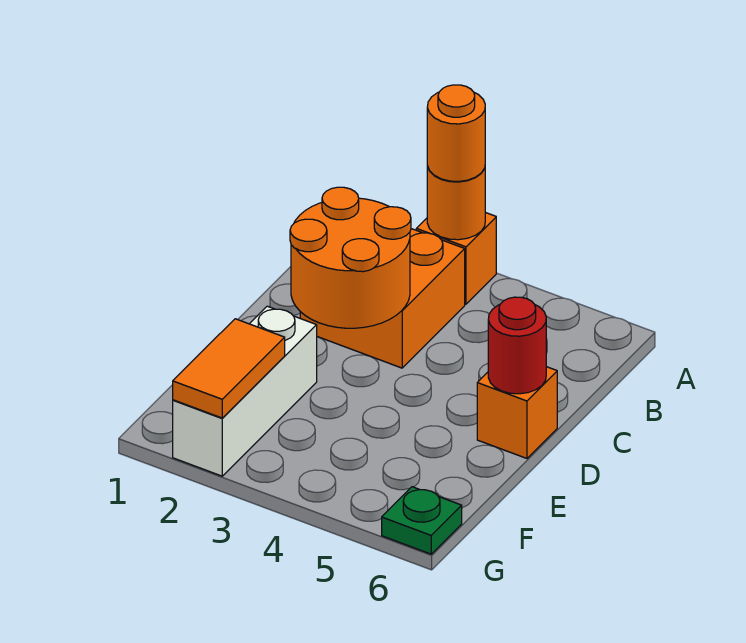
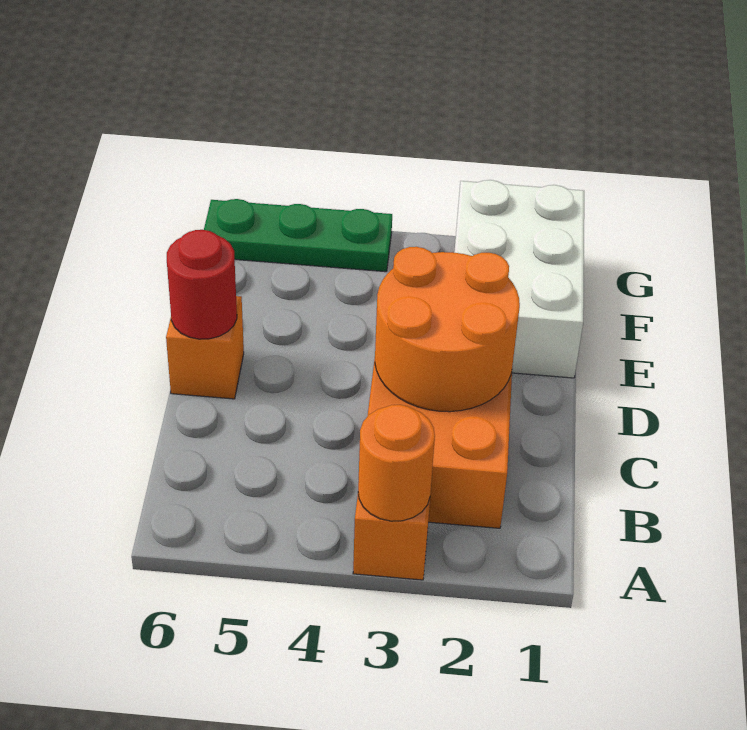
orange 1x1 round brick [427,85,485,181] -> none
white 1x3 brick [173,306,317,476] -> white 2x3 brick [454,180,584,378]
orange 1x2 tile [173,319,285,418] -> none
green 1x1 plate [382,487,462,554] -> green 1x3 plate [204,199,392,272]

